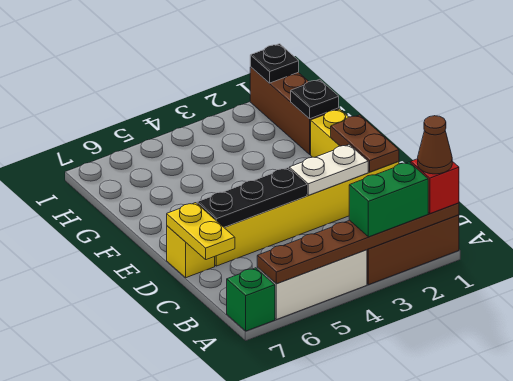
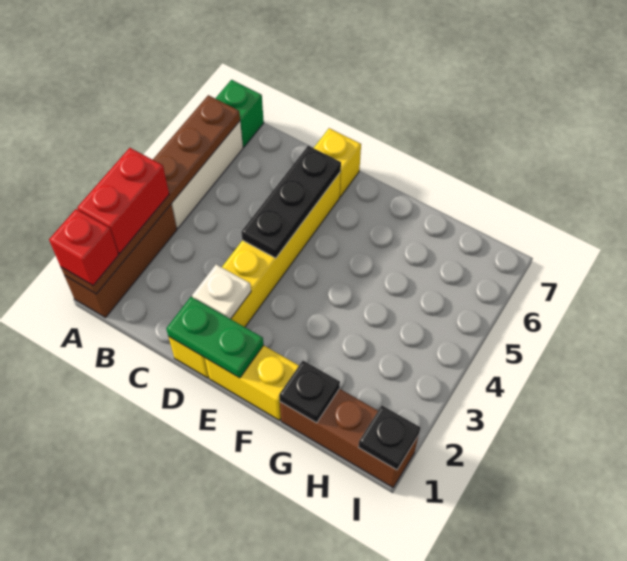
brown 1x1 cone [418,116,452,174] -> none
green 1x2 brick [349,162,428,237] -> red 1x2 brick [77,148,169,253]
yellow 1x2 plate [167,203,235,260] -> none
brown 1x2 plate [331,115,399,172] -> green 1x2 plate [166,297,264,378]
white 1x2 plate [289,145,368,195] -> white 1x1 plate [192,265,251,319]

